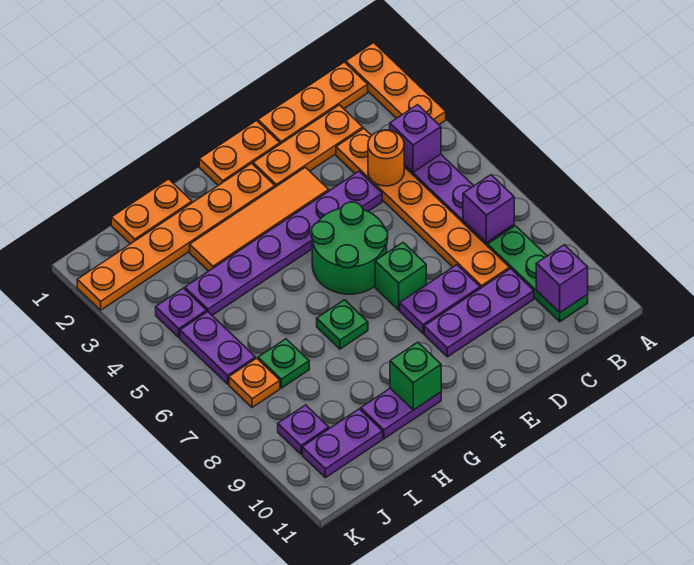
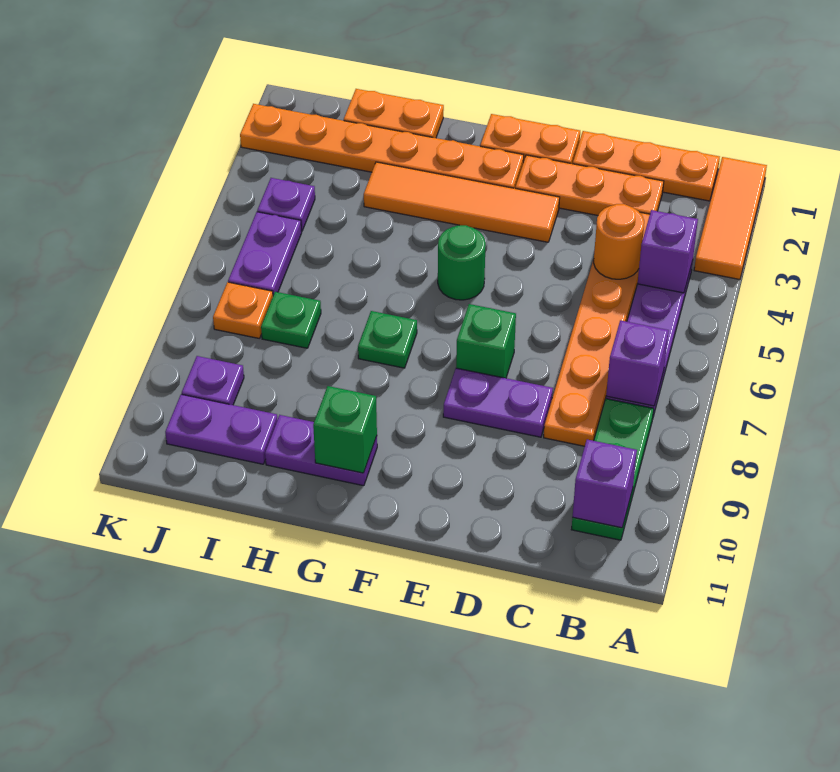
orange 1x3 plate [346,43,446,125] -> orange 1x3 tile [694,157,767,279]
purple 1x3 plate [424,269,534,357] -> none
purple 1x6 plate [185,171,382,315] -> none
green 2x2 round brick [311,202,388,294] -> green 1x1 round brick [438,225,486,300]

